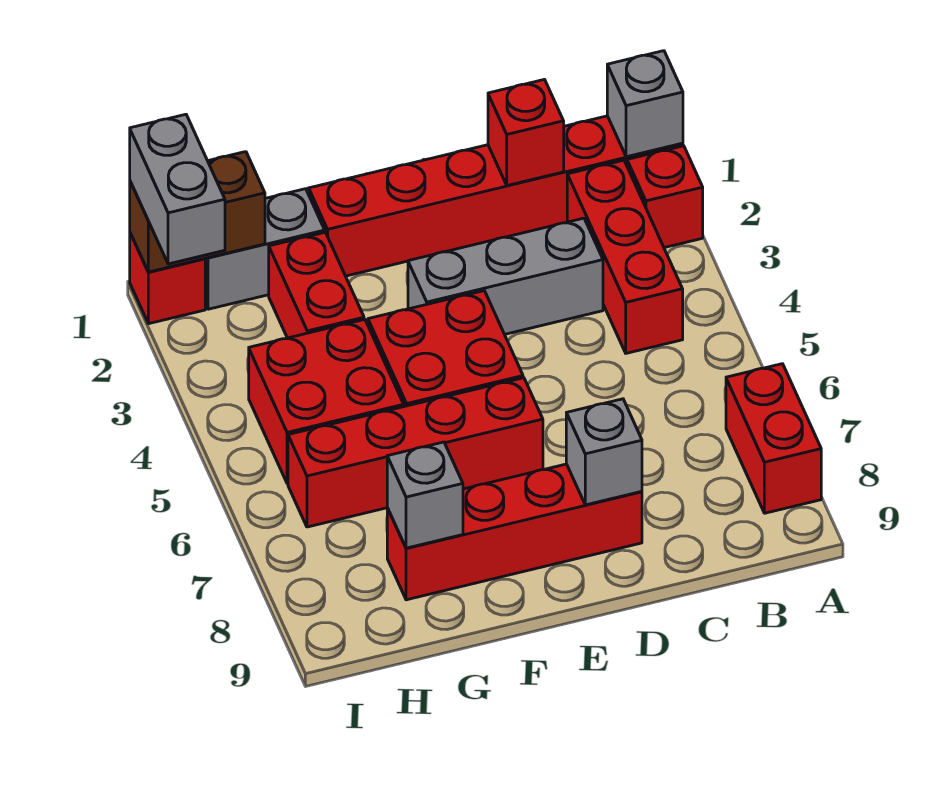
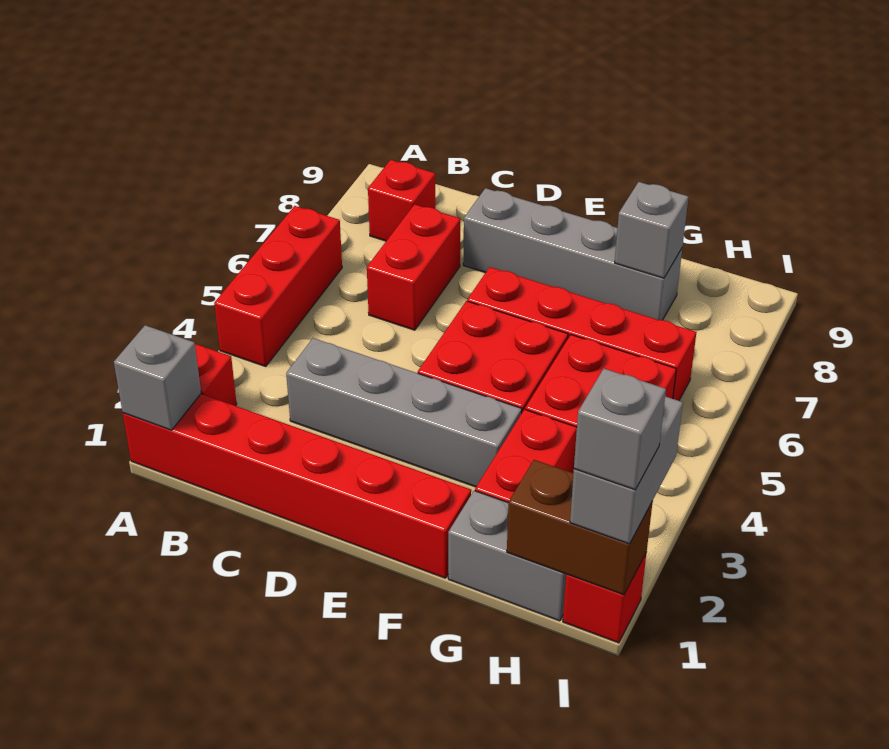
red 1x2 brick [726,364,821,513] -> red 1x2 brick moved to [367,204,460,330]
red 1x3 brick [567,160,683,353] -> red 1x3 brick moved to [214,206,342,367]
red 1x1 brick [488,80,564,185] -> red 1x1 brick moved to [368,160,435,241]
grey 1x3 brick [408,218,603,334] -> grey 1x4 brick [286,338,522,487]
red 1x4 brick [387,464,642,600] -> grey 1x4 brick [463,188,682,320]
grey 1x1 brick [566,399,642,505] -> grey 1x1 brick moved to [574,369,666,490]

